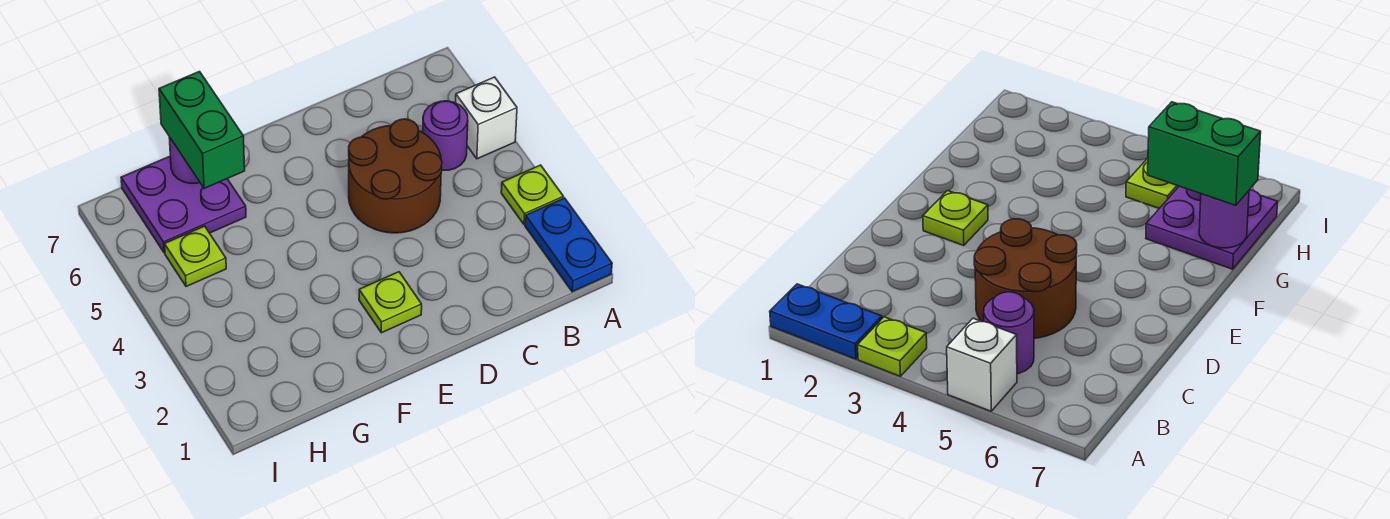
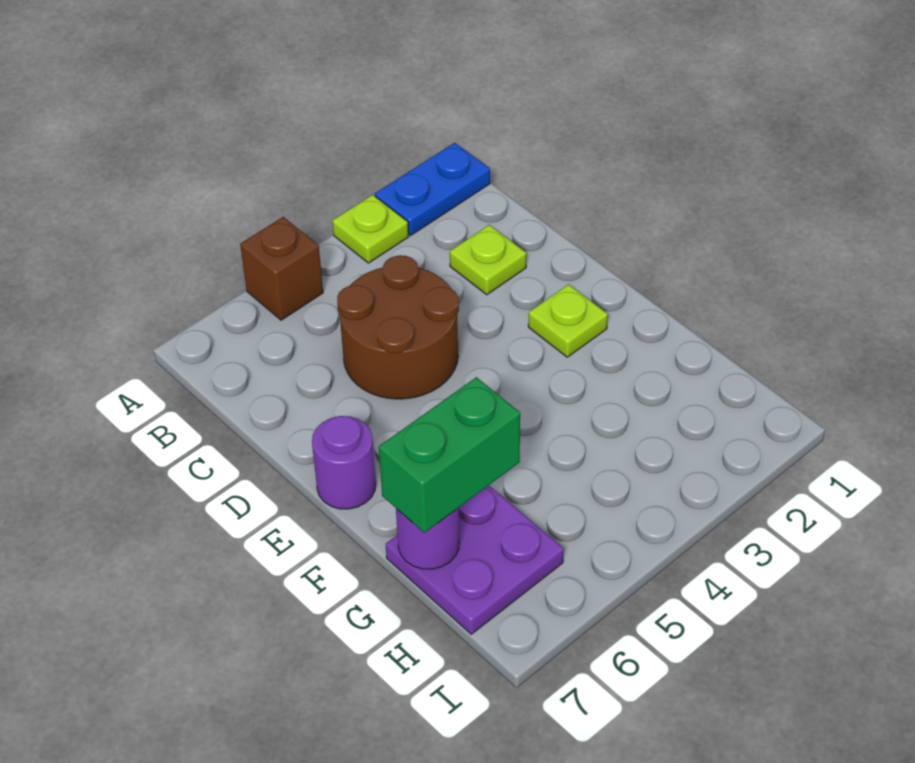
white 1x1 brick [456,77,517,159] -> brown 1x1 brick [240,217,323,320]
purple 1x1 round brick [423,101,468,170] -> purple 1x1 round brick moved to [312,416,376,509]
lime 1x1 plate [165,226,226,287] -> lime 1x1 plate moved to [450,225,526,295]

